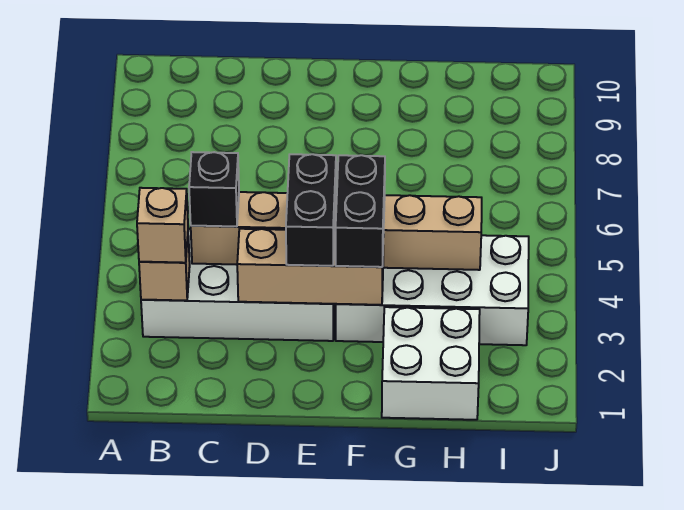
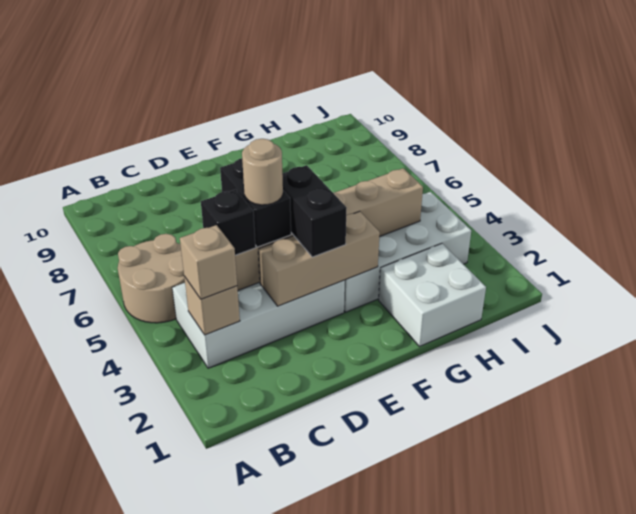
none -> tan 2x2 round brick [118,234,185,323]
none -> tan 1x1 round brick [242,139,283,205]
black 1x2 brick [336,155,385,267] -> black 1x2 brick moved to [220,159,291,247]

